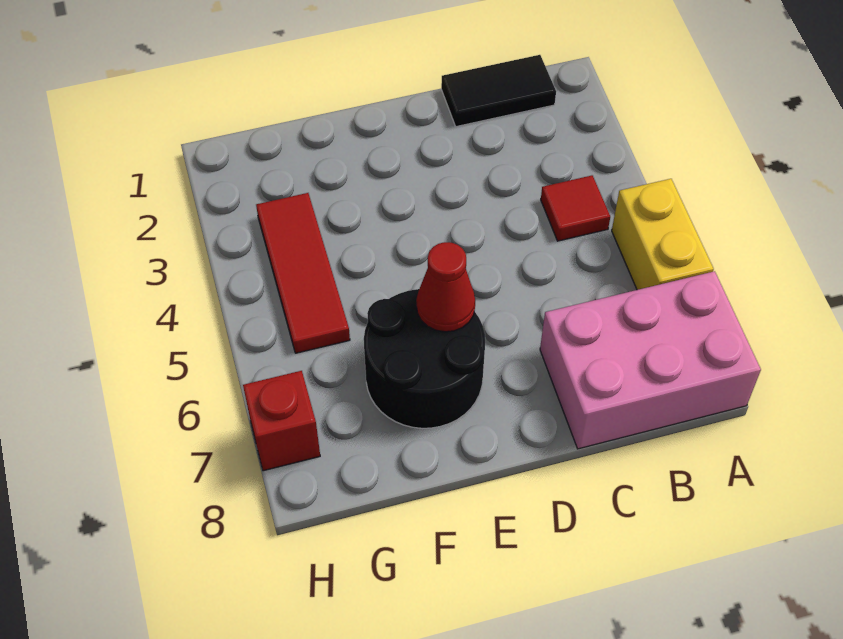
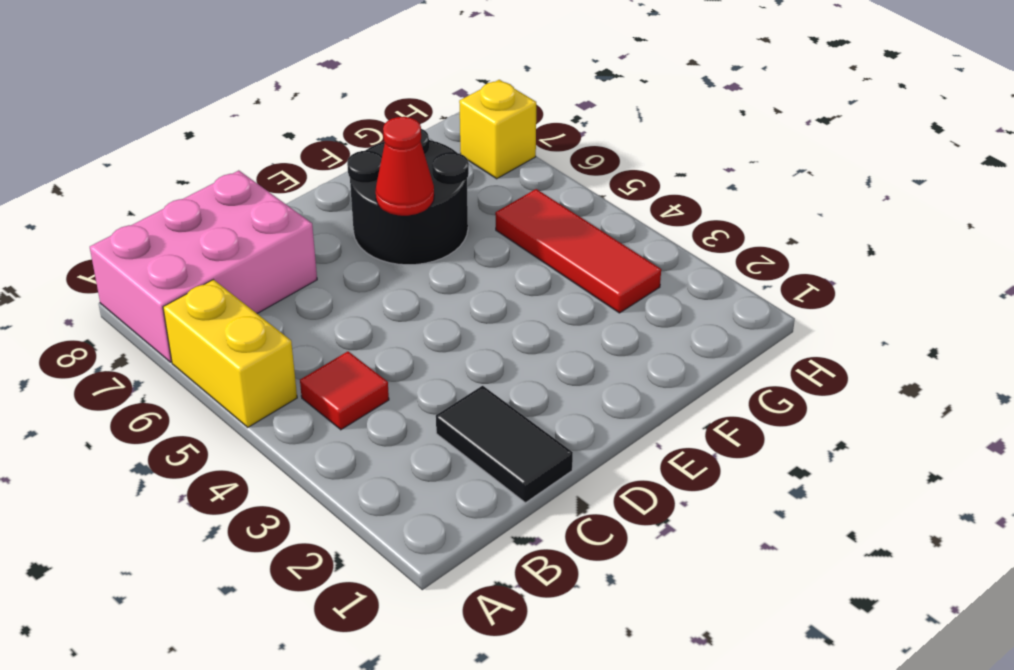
black 1x2 tile [441,55,556,127] -> black 1x2 tile turned to [436,386,573,503]
red 1x1 brick [243,371,320,471] -> yellow 1x1 brick [459,80,536,179]

